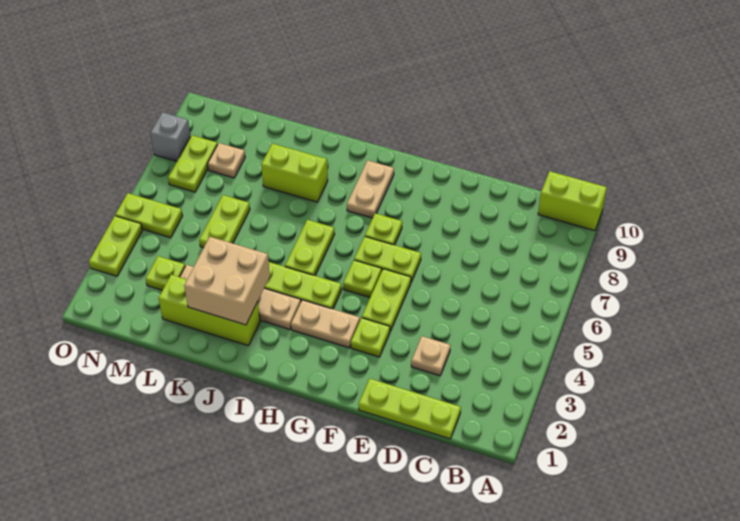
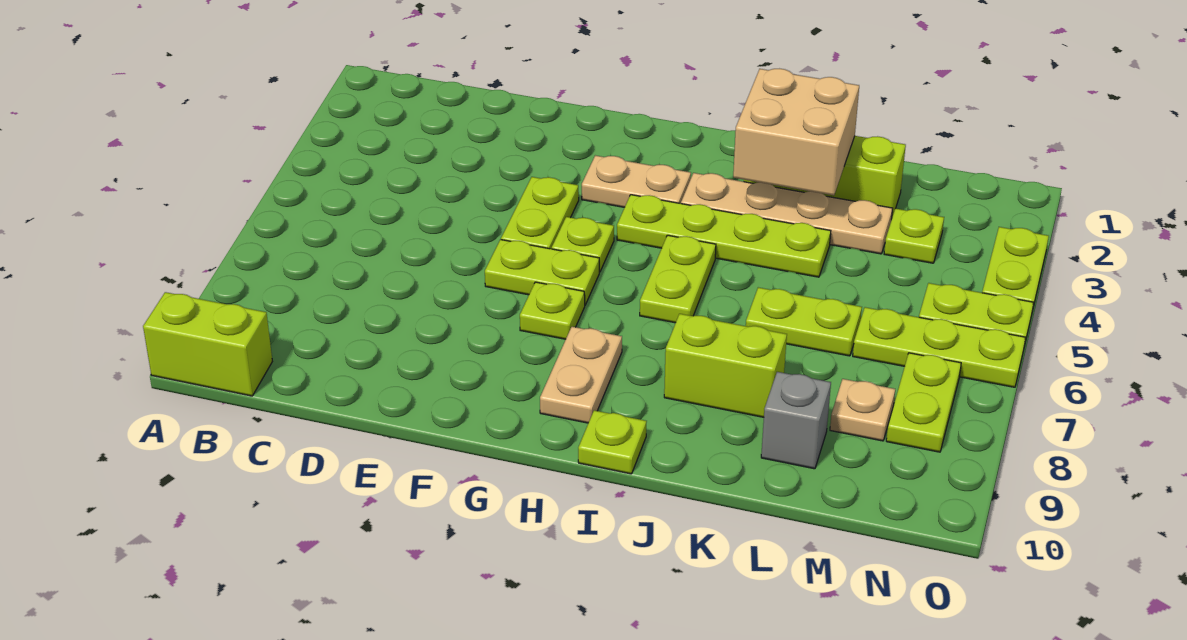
lime 1x3 plate [359,379,461,439] -> lime 1x3 plate moved to [853,307,1026,387]
tan 1x1 plate [411,336,450,376] -> none
lime 1x1 plate [351,318,390,357] -> lime 1x1 plate moved to [578,410,647,474]
lime 1x2 plate [199,195,250,248] -> lime 1x2 plate turned to [746,287,862,356]
grey 1x1 brick [151,112,191,161] -> grey 1x1 brick moved to [761,372,831,469]

